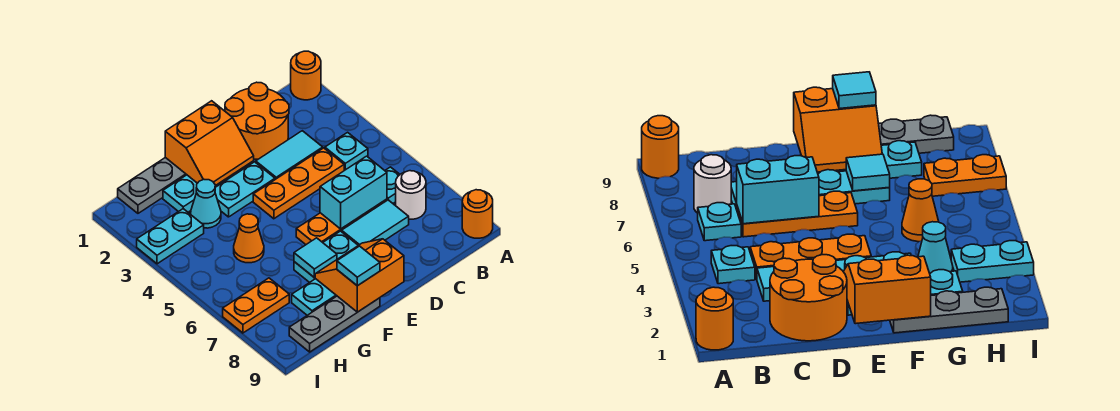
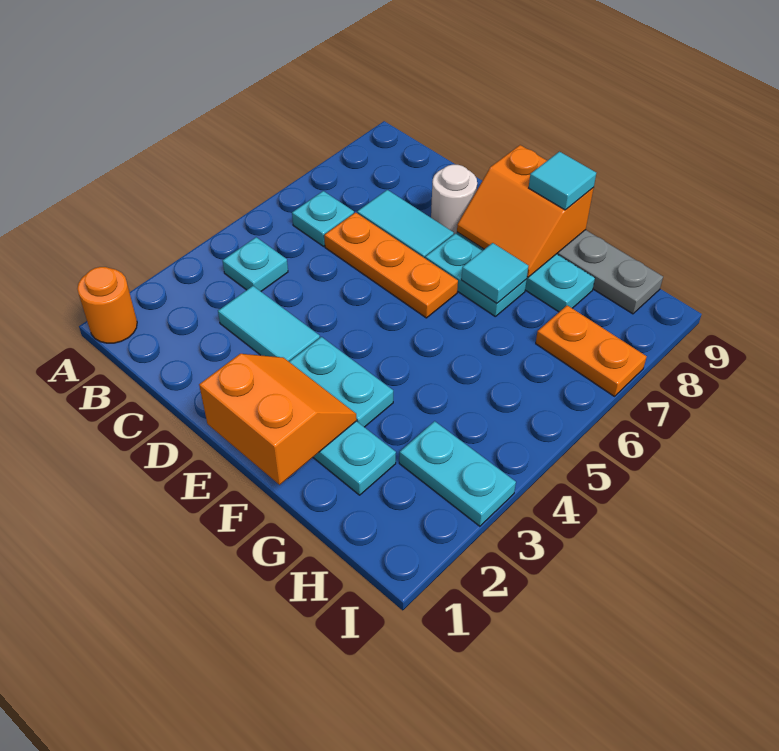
orange 1x1 round brick [462,190,493,238] -> none
white 1x1 round brick [396,171,426,219] -> white 1x1 round brick moved to [431,165,477,234]
orange 2x2 round brick [225,82,289,159] -> none
orange 1x3 plate [253,148,344,219] -> none
cyan 1x2 brick [320,156,387,229] -> none
grey 1x3 plate [118,158,187,213] -> none
cyan 1x1 cone [191,179,221,228] -> none
orange 1x1 cone [234,214,264,263] -> none

